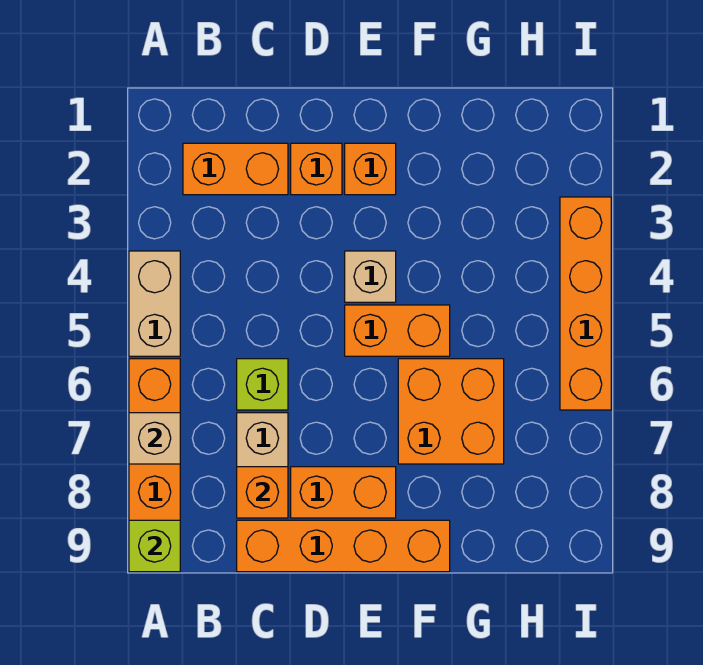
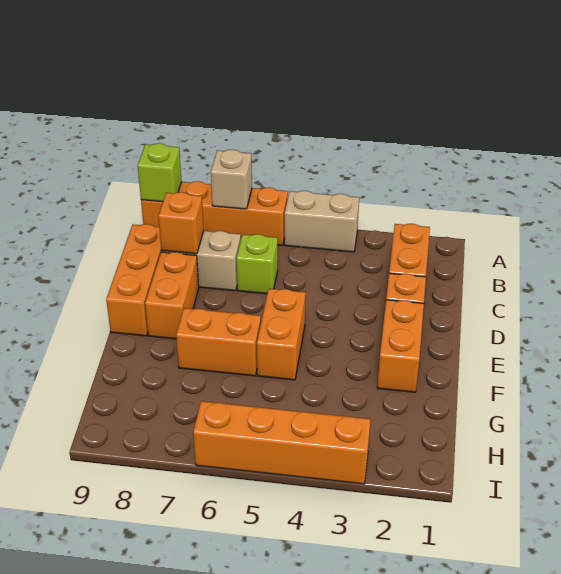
orange 1x4 brick [237,520,450,572] -> orange 1x3 brick [106,224,162,336]
orange 1x1 brick [345,143,396,195] -> orange 1x2 brick [377,300,424,392]
tan 1x1 brick [345,251,396,302] -> none
orange 2x2 brick [398,359,504,464] -> orange 1x2 brick [176,308,261,376]

